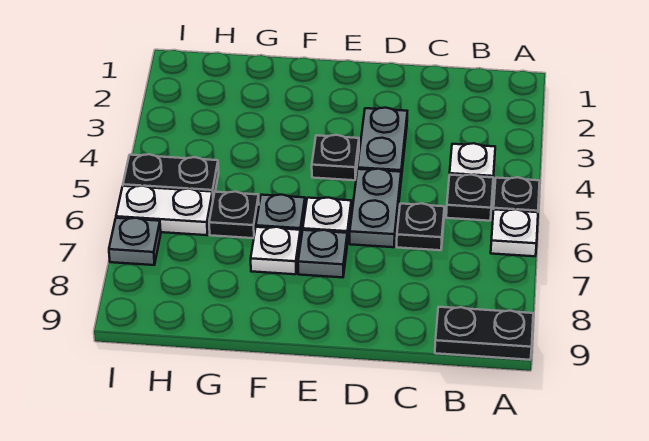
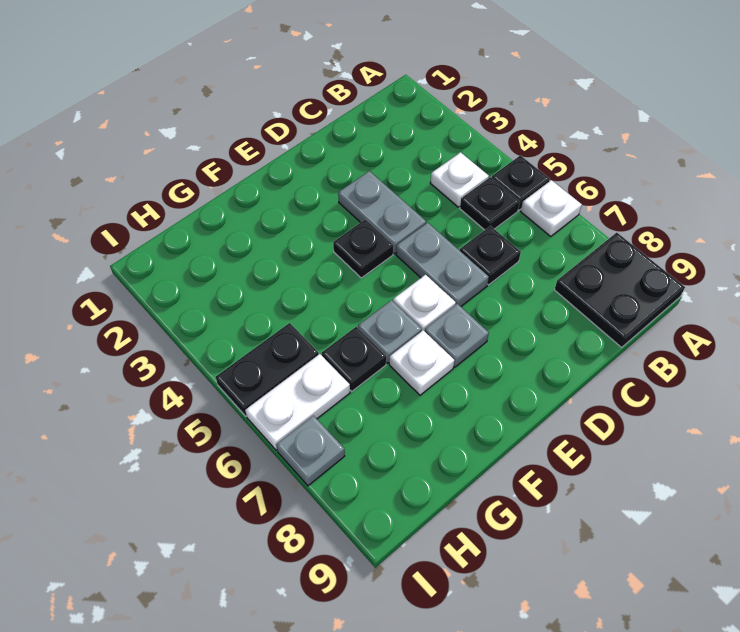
black 1x2 plate [435,307,533,360] -> black 2x2 plate [554,233,685,348]

